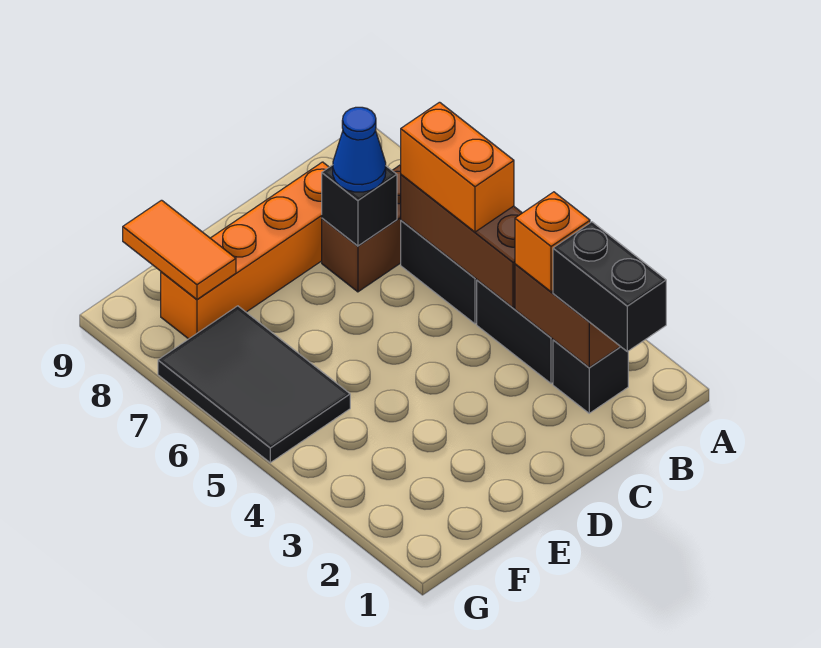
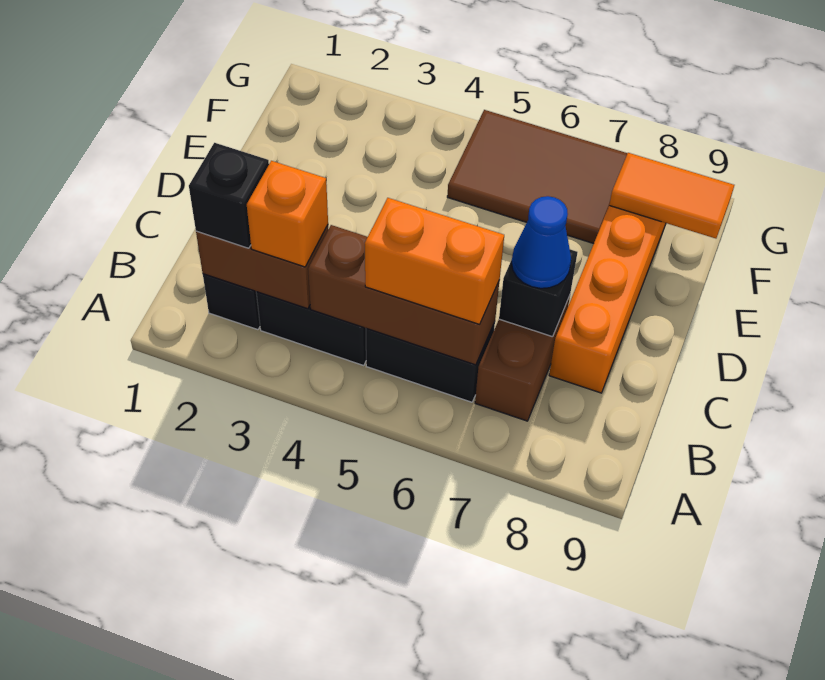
black 1x2 brick [553,222,666,351] -> black 1x1 brick [189,143,269,248]
black 2x3 tile [158,306,350,463] -> brown 2x3 tile [447,110,627,244]

